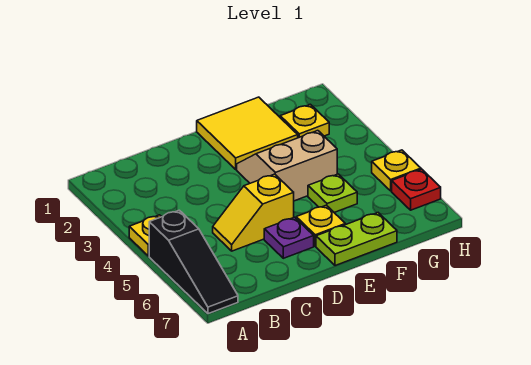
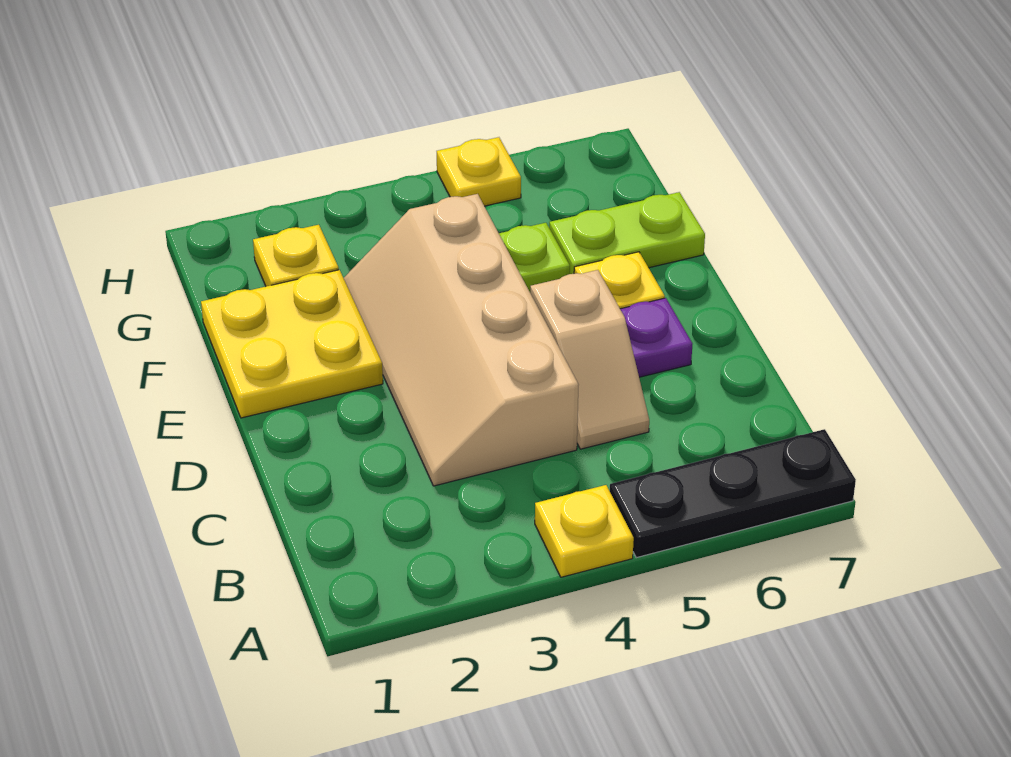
black 1x3 slope [149,210,238,314] -> black 1x3 plate [610,429,856,558]
yellow 1x2 slope [213,174,294,251] -> tan 1x2 slope [530,270,649,449]
yellow 2x2 tile [197,97,298,169] -> yellow 2x2 plate [201,270,383,418]
tan 2x2 slope [237,131,337,201] -> tan 2x4 slope [344,194,579,486]
lime 1x2 plate [316,213,397,266] -> lime 1x2 plate turned to [549,192,705,274]
red 1x1 plate [392,169,441,210] -> none

